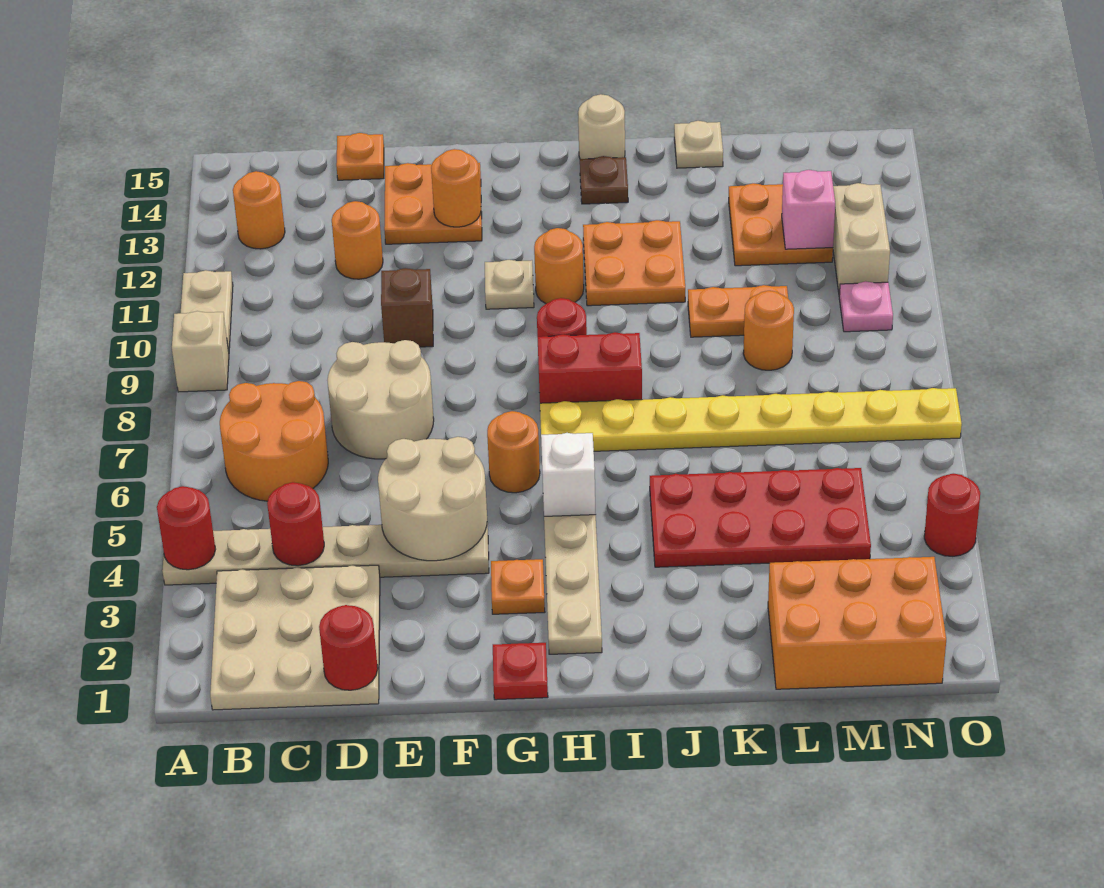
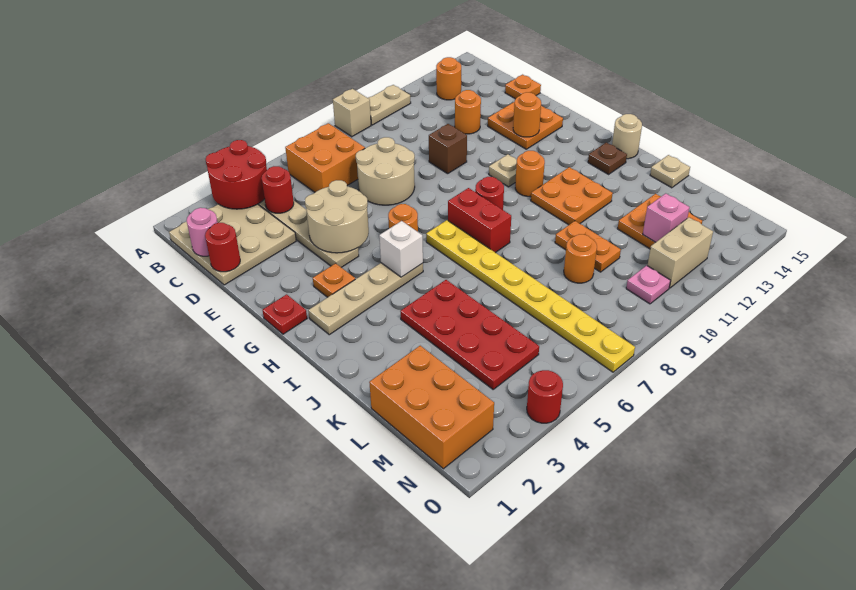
red 1x1 round brick [157,486,216,570] -> red 2x2 round brick [205,140,267,209]
orange 2x2 round brick [220,381,328,501] -> orange 2x2 brick [285,123,365,192]
none -> pink 1x1 round brick [186,208,218,256]

